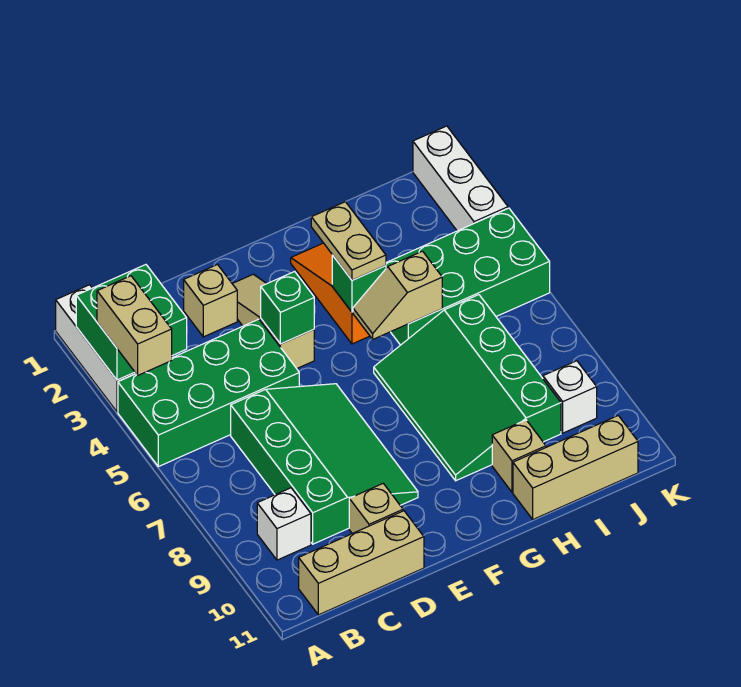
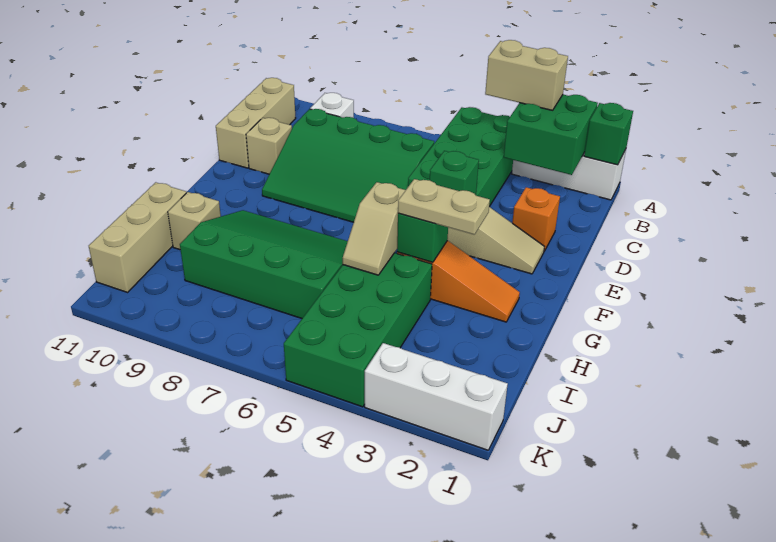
none -> green 1x1 brick [584,103,633,165]
tan 1x1 brick [184,265,237,337] -> orange 1x1 brick [512,187,560,251]
tan 1x2 slope [353,251,442,339] -> tan 1x2 slope turned to [343,182,405,275]
white 1x1 brick [543,361,597,433] -> none

